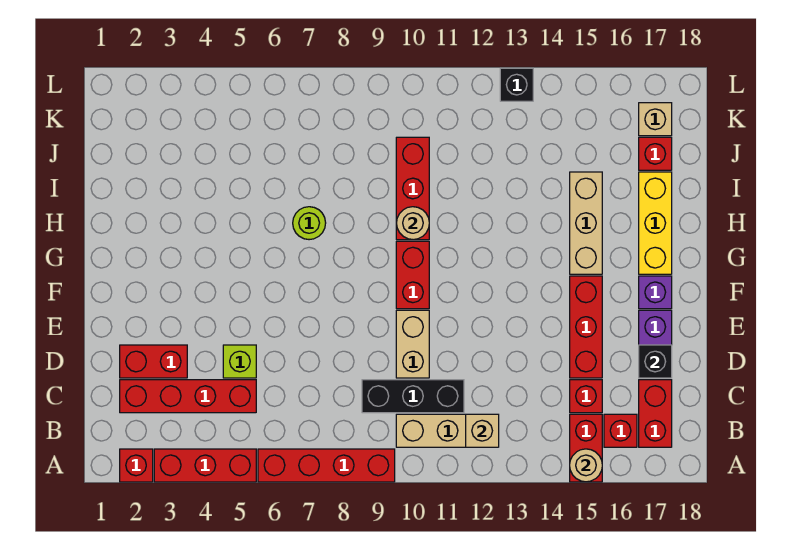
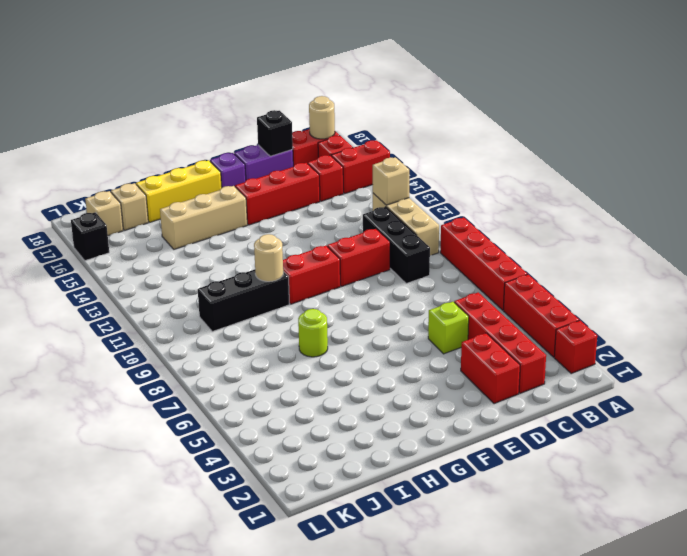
tan 1x1 round brick [570,449,602,482] -> tan 1x1 round brick moved to [309,96,335,139]
tan 1x2 brick [396,310,429,378] -> red 1x2 brick [327,229,390,286]
red 1x3 brick [396,137,429,240] -> black 1x3 brick [198,269,290,332]
red 1x1 brick [639,137,672,170] -> tan 1x1 brick [111,183,148,230]
black 1x1 brick [500,68,533,101] -> black 1x1 brick moved to [71,212,109,261]

